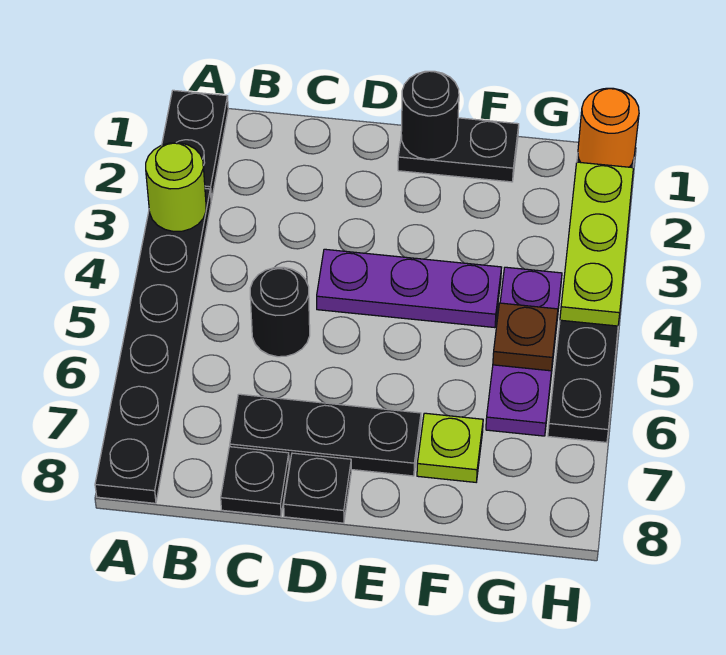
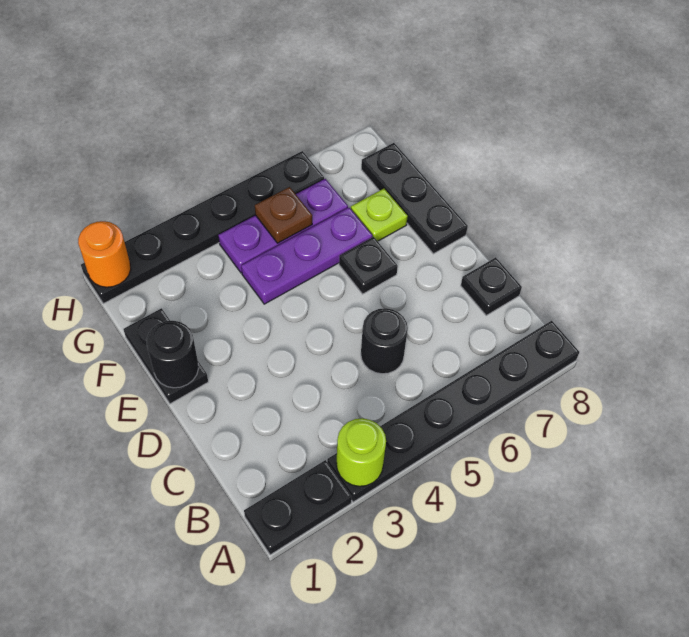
black 1x3 plate [230,394,421,476] -> black 1x3 plate moved to [361,143,468,254]
purple 1x3 plate [317,249,502,328] -> purple 1x3 plate turned to [241,208,372,304]
black 1x1 plate [284,453,351,523] -> black 1x1 plate moved to [339,237,398,294]
lime 1x3 plate [560,162,633,326] -> none

